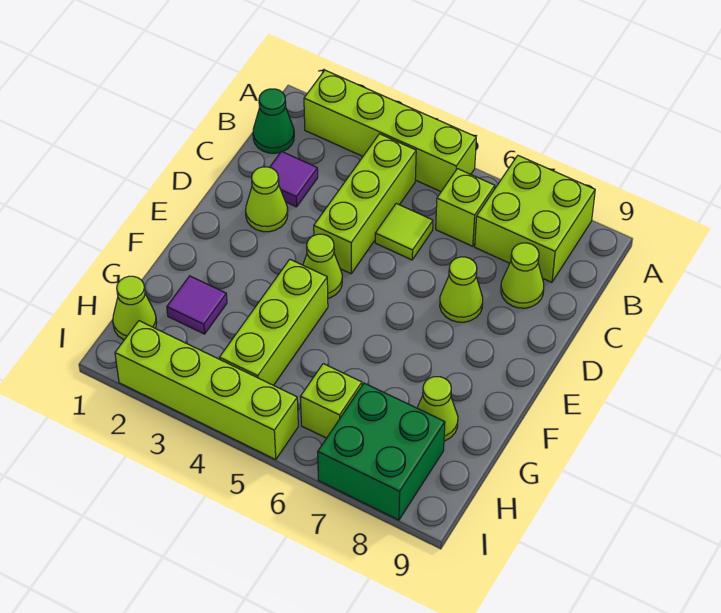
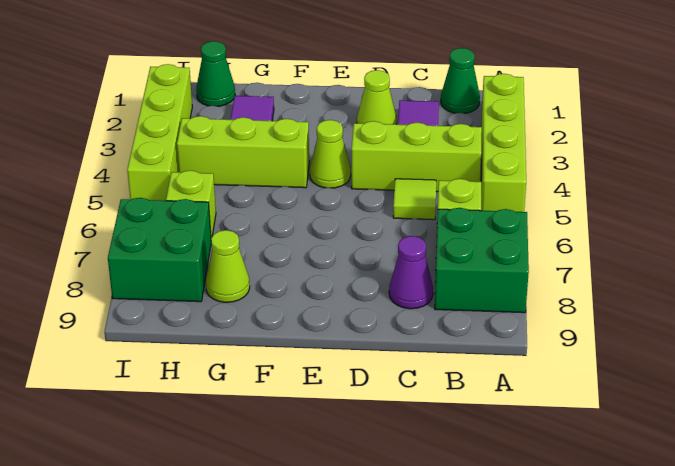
lime 2x2 brick [475,156,595,282] -> green 2x2 brick [435,208,529,313]
lime 1x1 cone [501,243,544,308] -> purple 1x1 cone [389,236,433,309]
lime 1x1 cone [440,257,483,322] -> none
lime 1x1 cone [113,276,157,340] -> green 1x1 cone [196,41,235,106]

